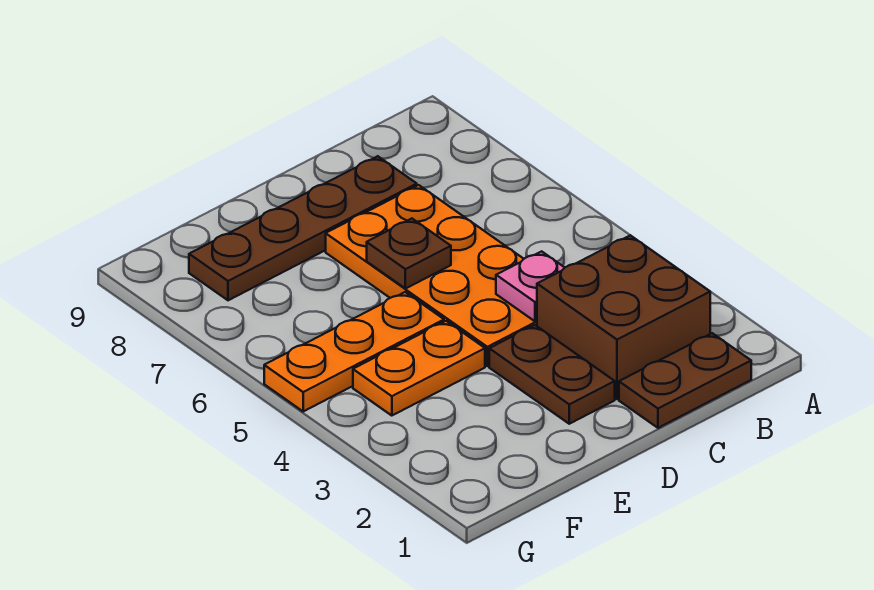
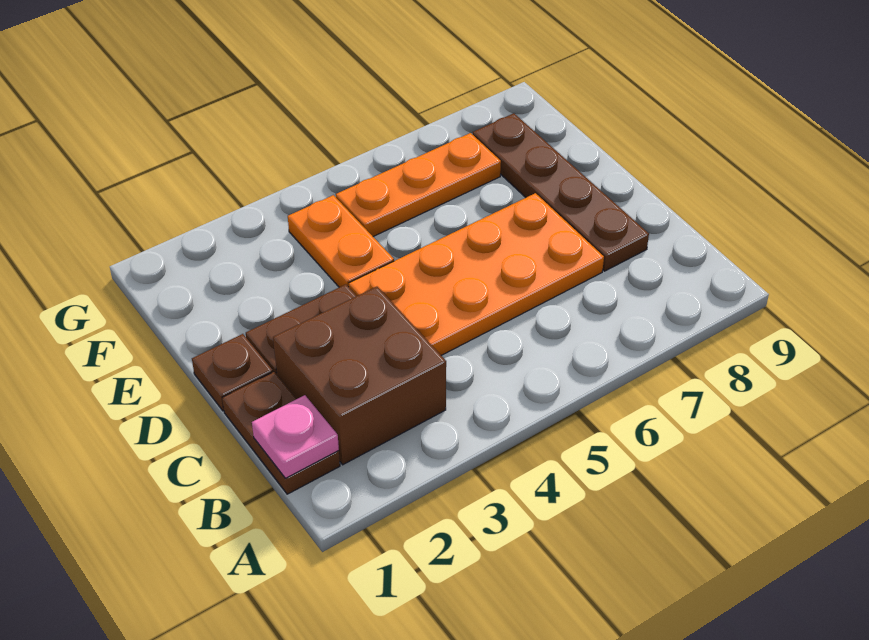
pink 1x1 plate [496,251,565,321] -> pink 1x1 plate moved to [252,395,339,478]
brown 1x1 plate [367,219,451,289] -> brown 1x1 plate moved to [192,334,273,411]
orange 1x3 plate [264,292,444,411] -> orange 1x3 plate turned to [336,133,501,236]

